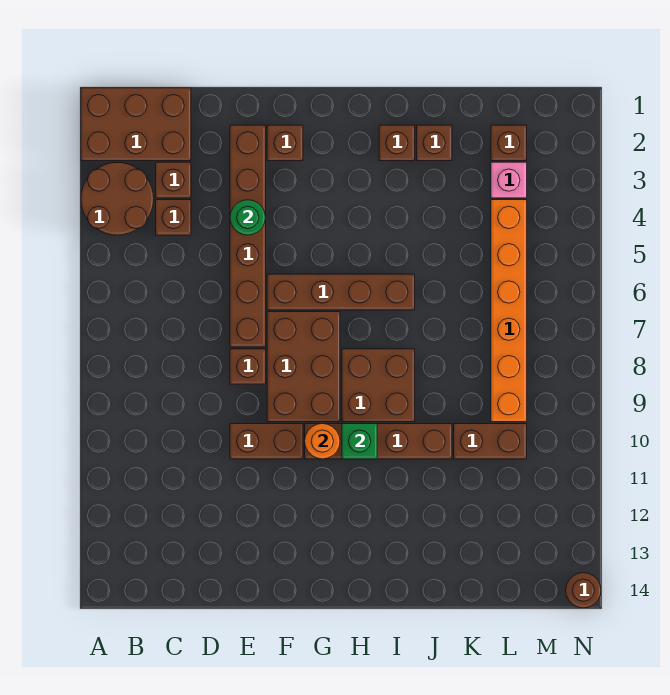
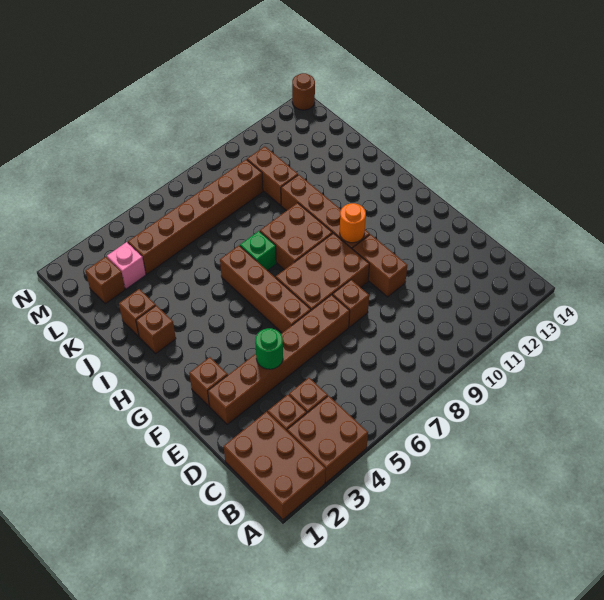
brown 2x2 round brick [81,163,154,235] -> brown 2x2 brick [287,396,368,483]
green 1x1 brick [342,424,377,459] -> green 1x1 brick moved to [240,231,276,271]
orange 1x6 brick [491,200,527,422] -> brown 1x6 brick [128,159,263,274]

